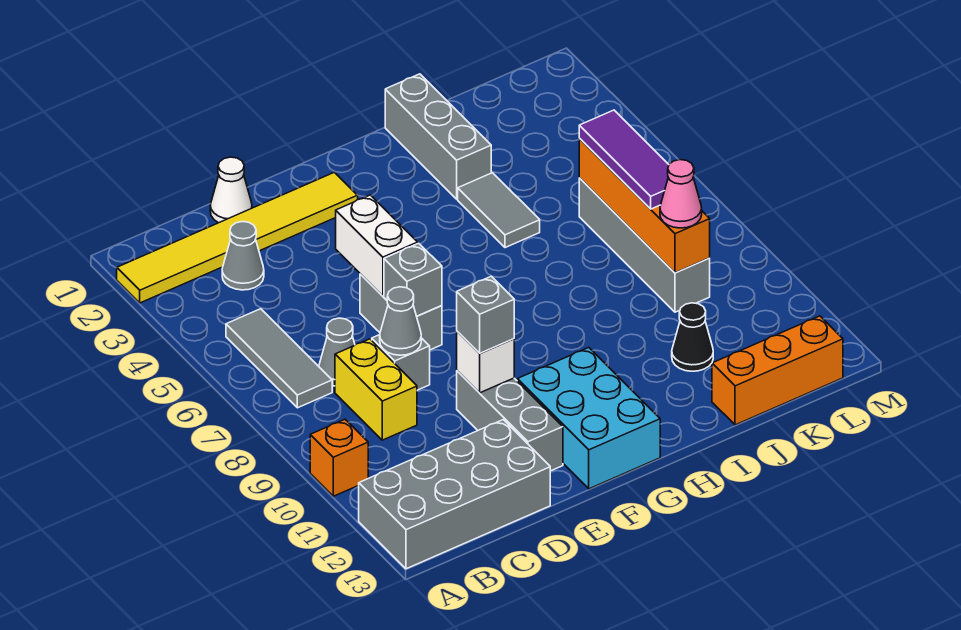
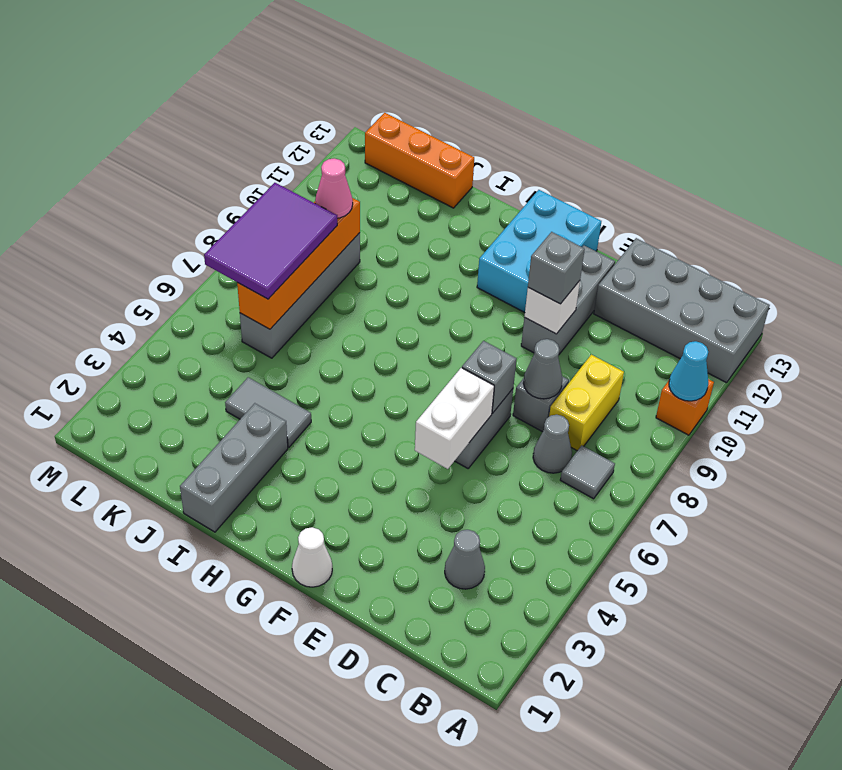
yellow 1x6 tile [117,172,358,303] -> none
none -> cyan 1x1 cone [669,341,708,401]
grey 1x3 tile [226,309,332,408] -> grey 1x1 tile [560,446,615,499]
white 1x1 cone [210,157,252,223] -> white 1x1 cone moved to [292,527,332,587]
grey 1x2 tile [458,173,540,248] -> grey 1x2 tile turned to [225,377,311,447]
black 1x1 cone [672,303,713,371] -> none
purple 1x3 tile [579,110,669,209] -> purple 2x3 tile [204,183,337,299]

